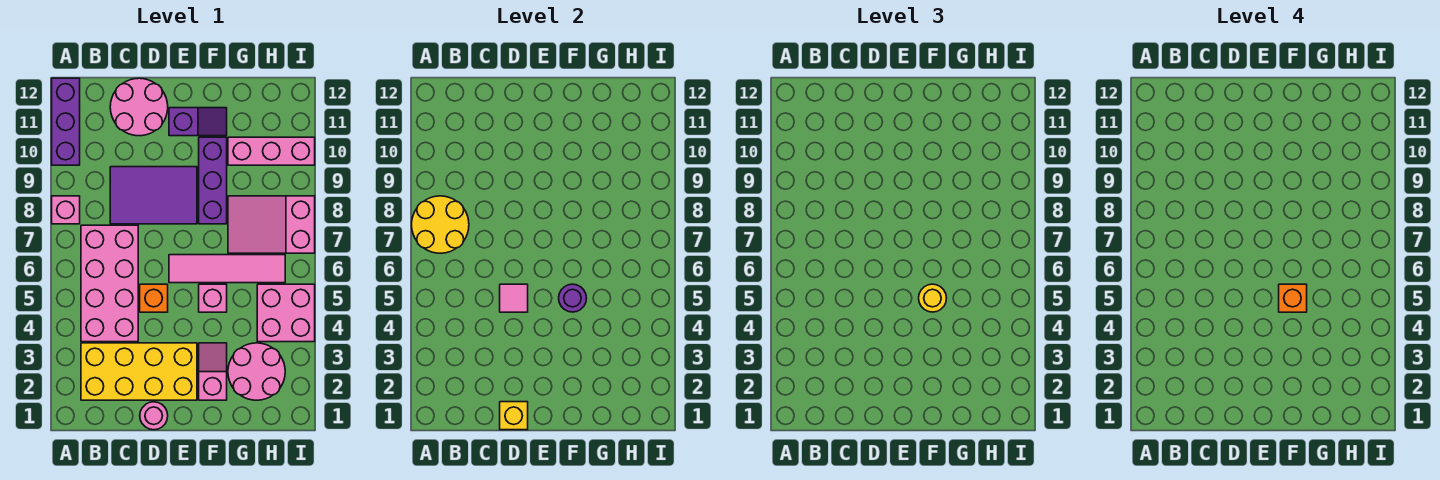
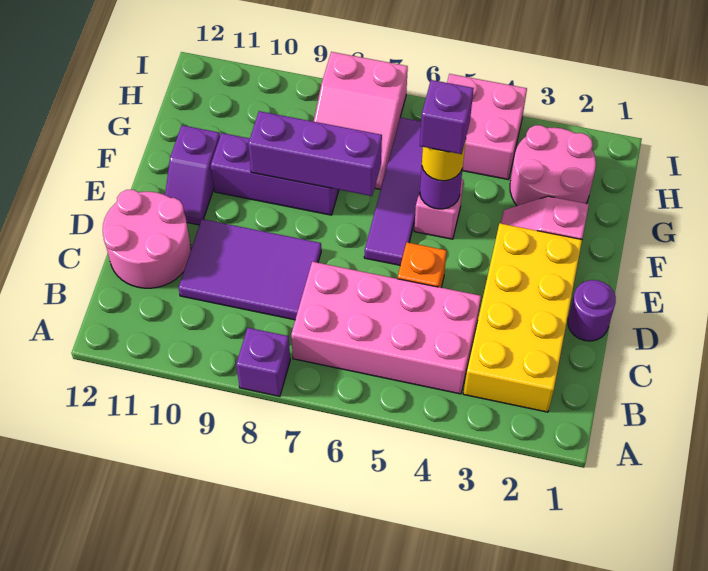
yellow 2x2 round brick [412,196,469,253] -> none
pink 1x1 brick [52,196,80,224] -> purple 1x1 brick [236,328,290,396]
purple 1x3 brick [52,78,80,165] -> purple 1x3 brick moved to [248,111,382,196]
purple 2x3 tile [110,167,197,224] -> purple 2x3 tile turned to [179,219,321,320]
pink 1x1 round brick [140,402,168,430] -> purple 1x1 round brick [568,280,616,341]
yellow 1x1 brick [500,402,528,430] -> none
pink 1x1 tile [500,284,528,312] -> none
pink 1x4 tile [169,255,285,283] -> purple 1x4 tile [364,117,423,265]
purple 1x2 slope [169,108,227,136] -> purple 1x2 slope turned to [165,125,220,225]
orange 1x1 brick [1279,284,1307,312] -> purple 1x1 brick [420,80,474,154]
pink 1x3 brick [228,137,315,165] -> none

